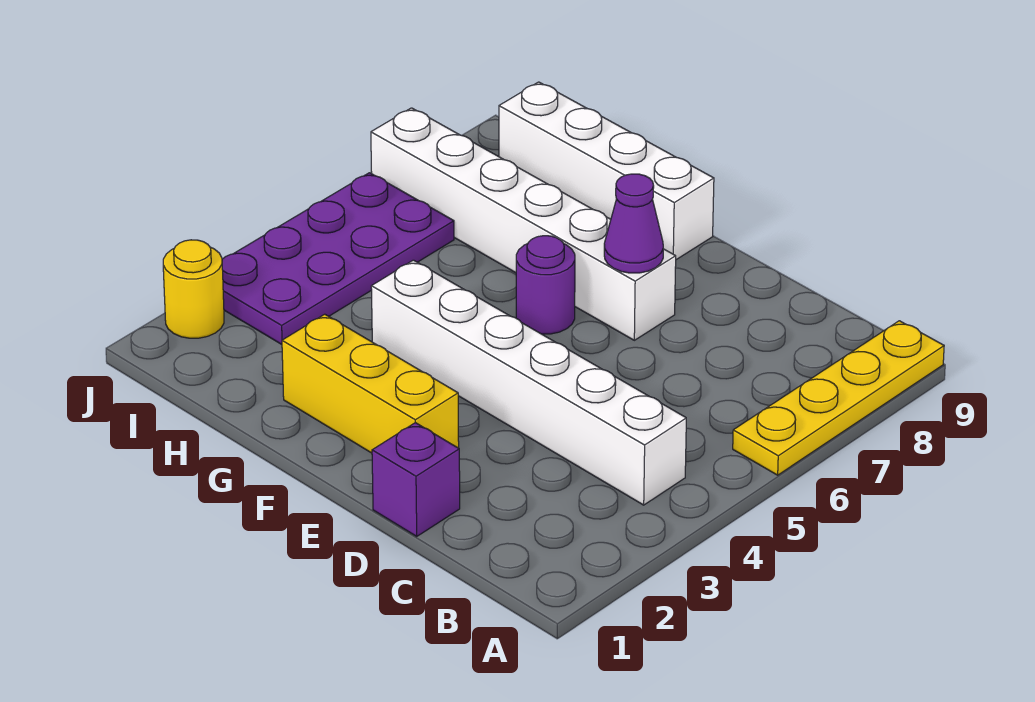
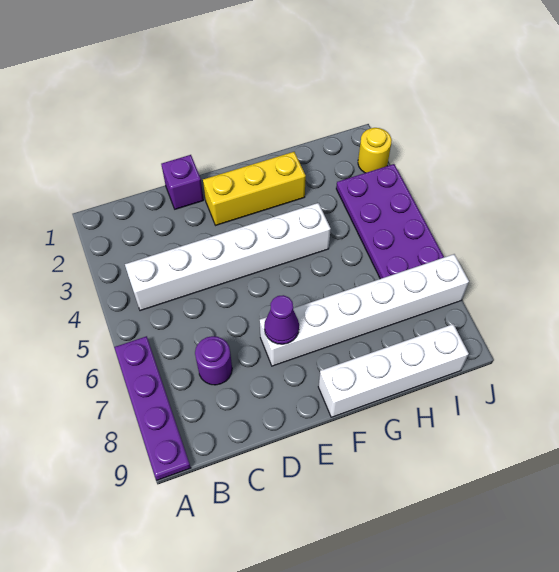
yellow 1x4 plate [733,321,944,475] -> purple 1x4 plate [114,336,191,480]
purple 1x1 round brick [516,236,575,334] -> purple 1x1 round brick moved to [195,336,232,385]

